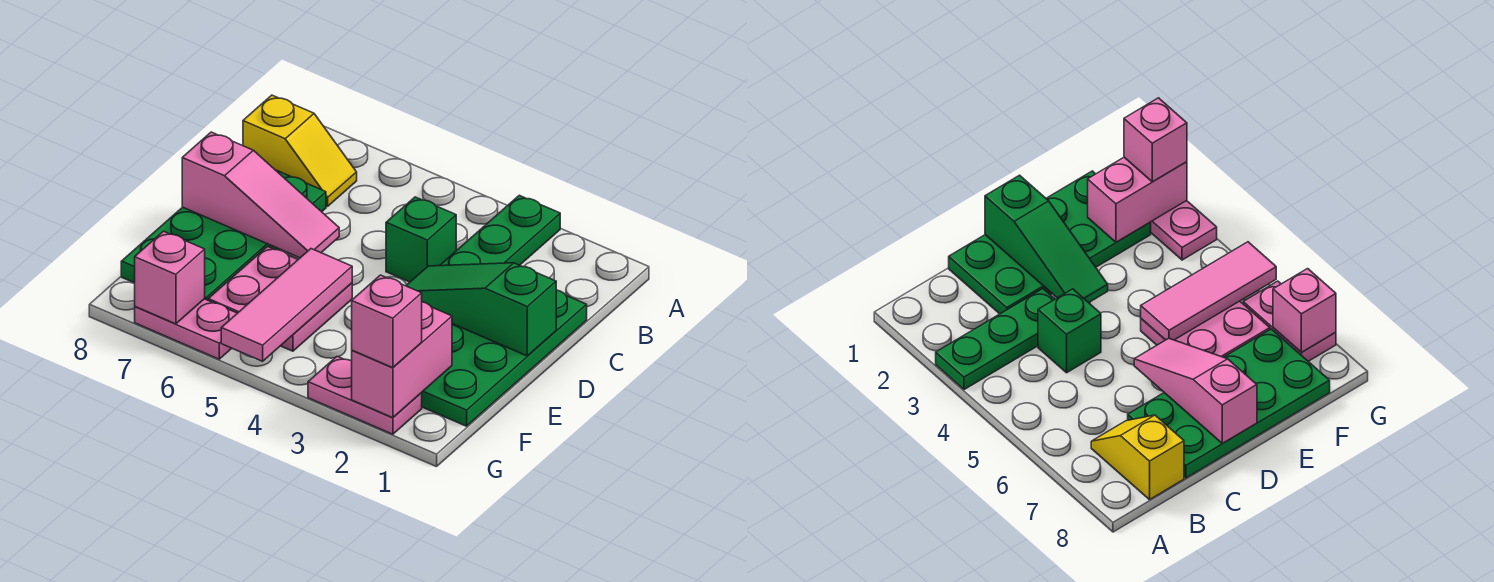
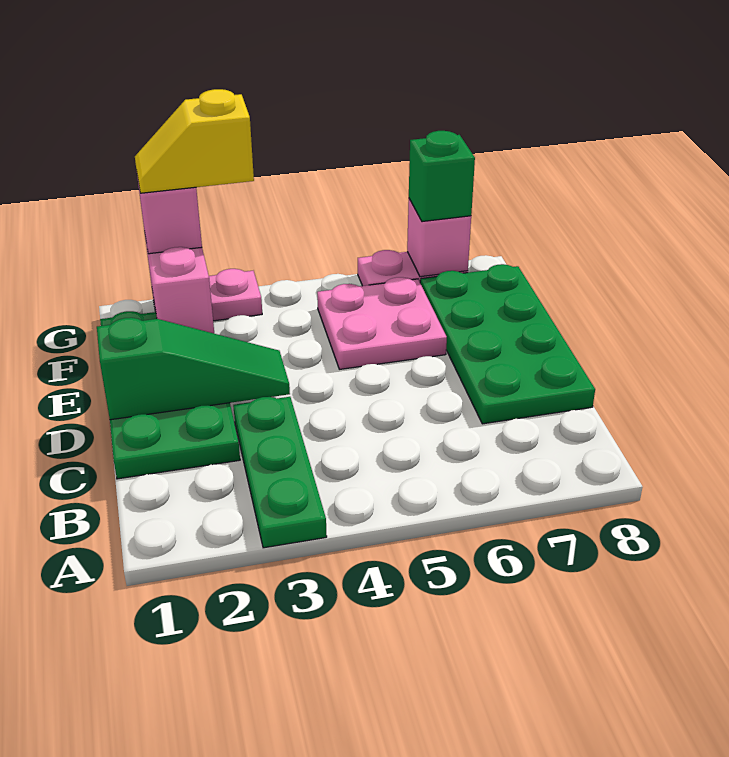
yellow 1x2 slope [243,95,357,206] -> yellow 1x2 slope moved to [135,89,254,193]
green 1x1 brick [386,197,456,282] -> green 1x1 brick moved to [409,131,475,222]
pink 1x3 slope [182,132,339,258] -> none
pink 1x3 tile [221,249,352,361] -> none

